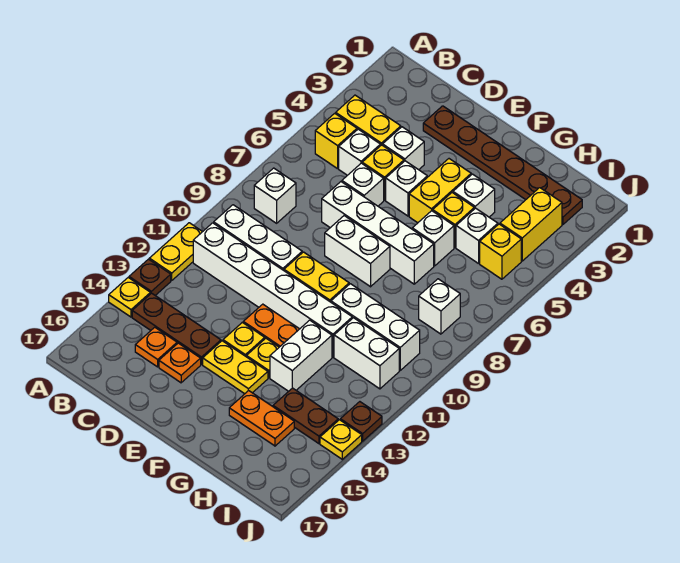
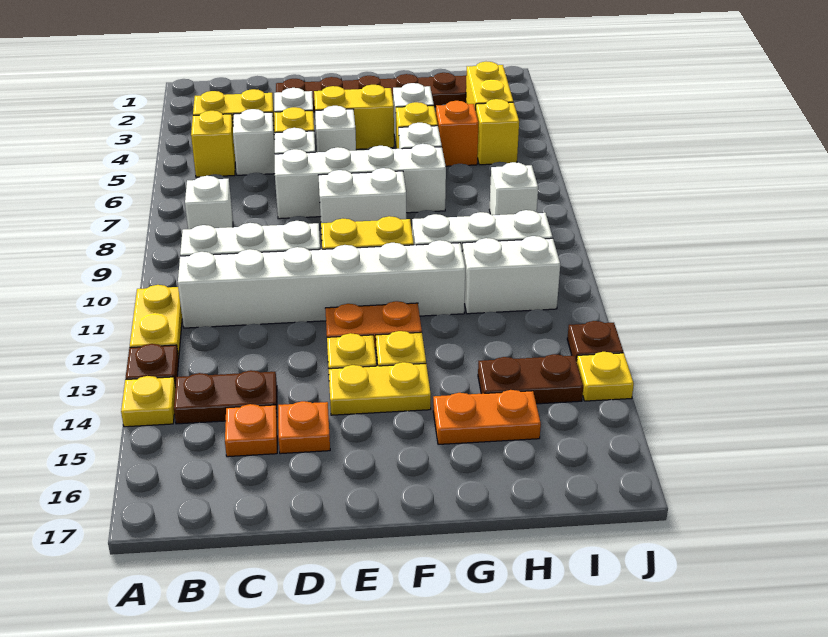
brown 1x3 plate [132,293,221,364] -> brown 1x2 plate [174,370,277,424]
yellow 1x2 brick [409,159,471,223] -> yellow 1x2 brick turned to [314,85,394,149]
white 1x2 brick [270,320,332,391] -> none
white 1x1 brick [456,208,498,264] -> orange 1x1 brick [436,101,479,166]

